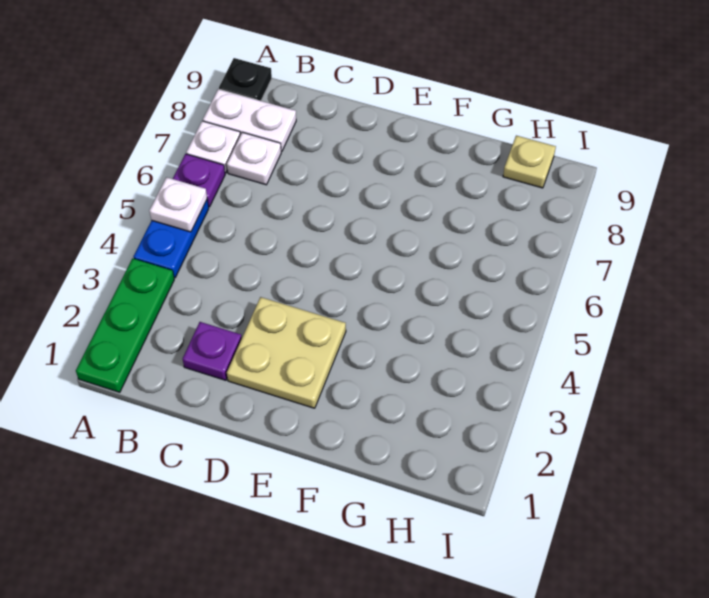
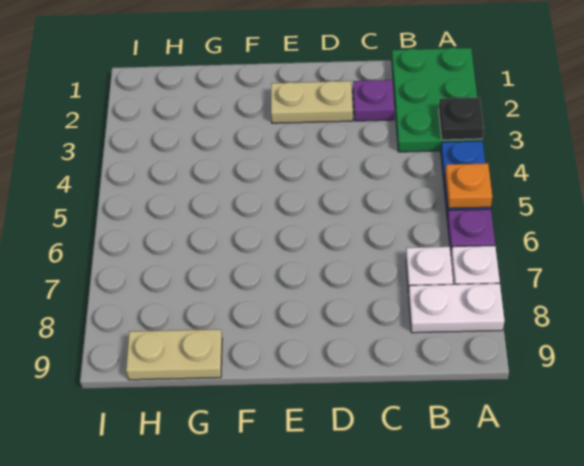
green 1x3 plate [76,258,174,392] -> green 2x3 plate [392,48,482,152]
white 1x1 plate [149,177,207,232] -> orange 1x1 plate [445,163,492,208]
black 1x1 plate [219,58,272,101] -> black 1x1 plate moved to [439,97,484,140]
tan 2x2 plate [227,297,346,408] -> tan 1x2 plate [271,81,353,123]
tan 1x1 plate [503,136,556,188] -> tan 1x2 plate [126,329,222,380]

